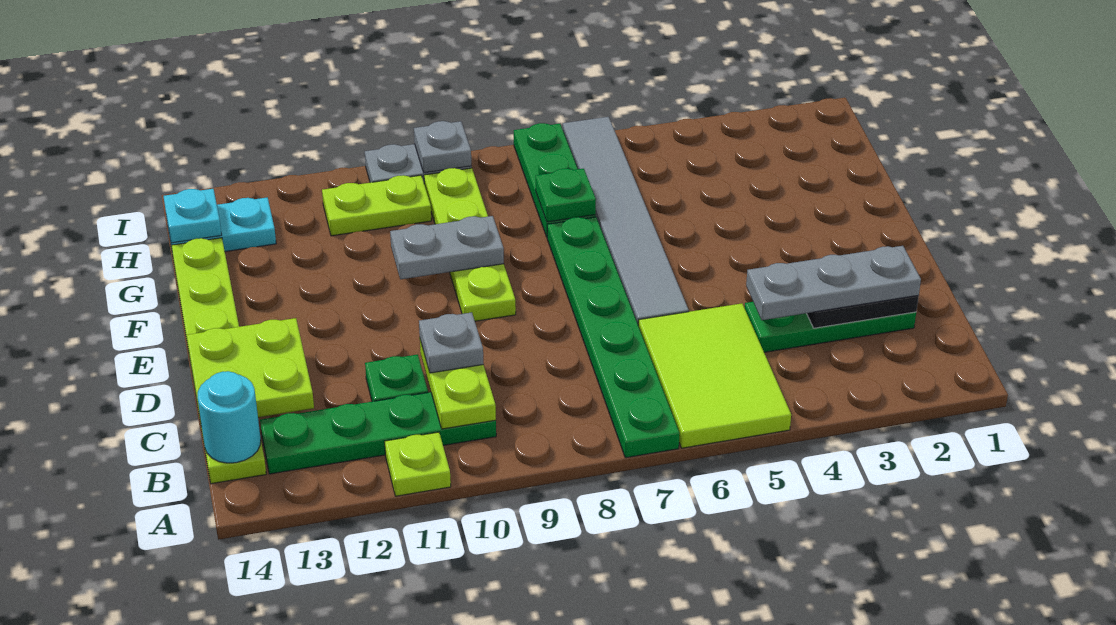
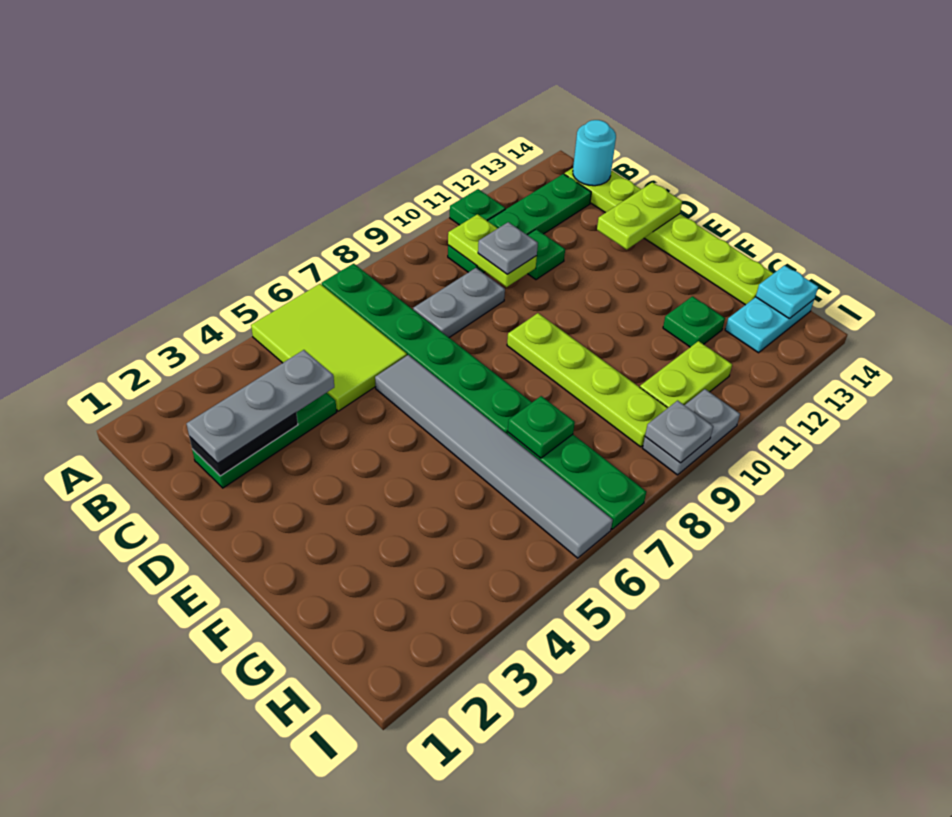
lime 1x1 plate [384,432,451,496] -> green 1x1 plate [450,189,505,225]
lime 2x2 plate [186,318,314,426] -> lime 1x2 plate [597,182,682,249]
grey 1x2 plate [390,216,504,279] -> grey 1x2 plate moved to [413,268,505,337]
none -> green 1x1 plate [663,296,725,347]

